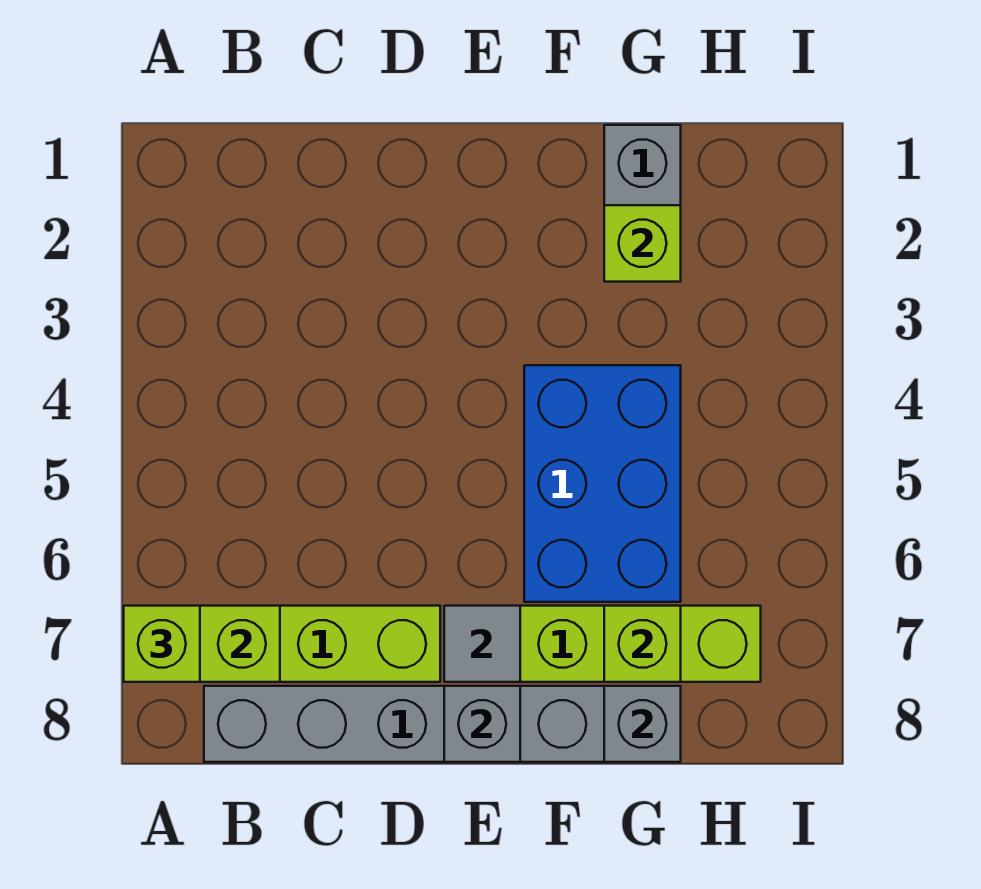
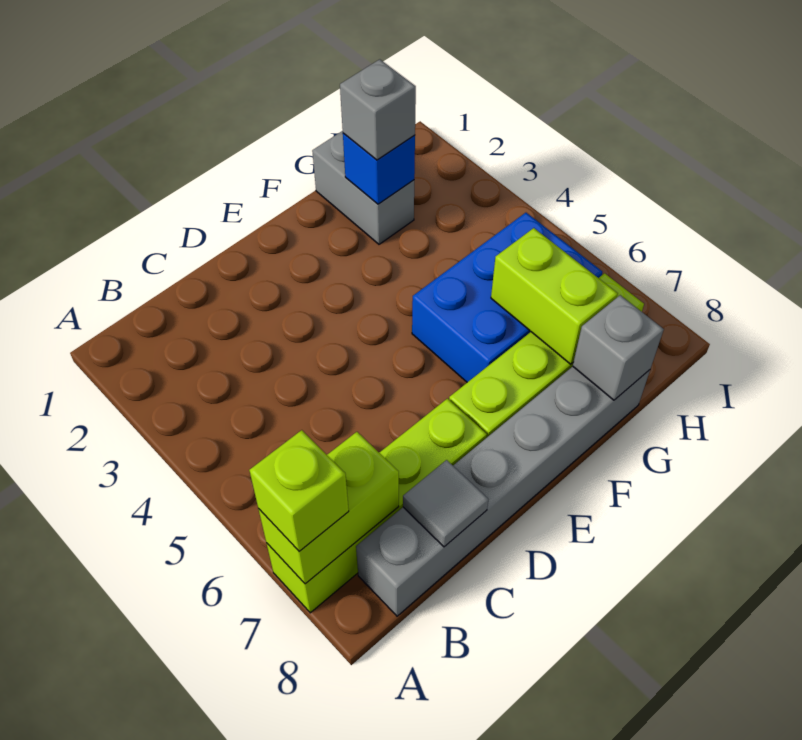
grey 1x1 tile [444,606,520,682] -> grey 1x1 tile moved to [403,460,488,547]
grey 1x1 brick [444,686,520,762] -> grey 1x1 brick moved to [340,59,416,160]
blue 2x3 brick [524,365,681,602] -> blue 2x3 brick turned to [412,213,602,382]
lime 1x1 brick [604,205,681,282] -> blue 1x1 brick [343,133,415,204]
lime 1x1 brick [604,606,681,682] -> lime 1x2 brick [491,228,618,364]

